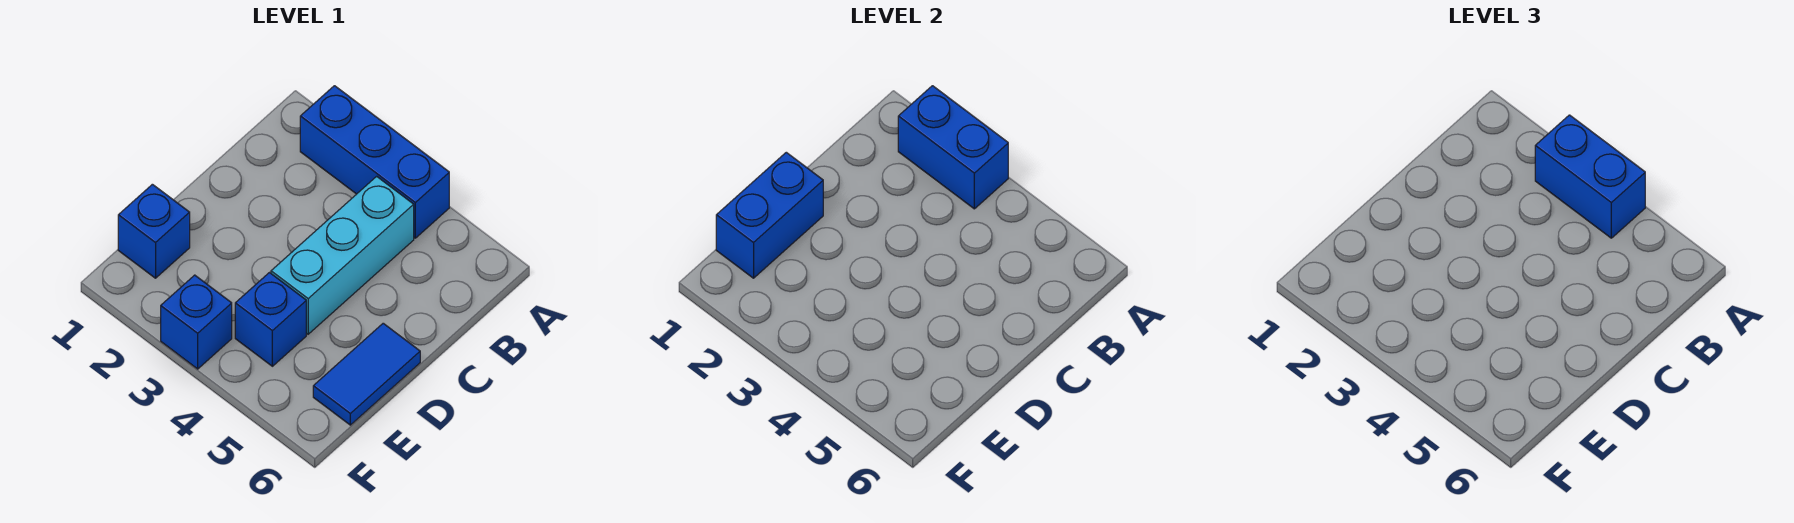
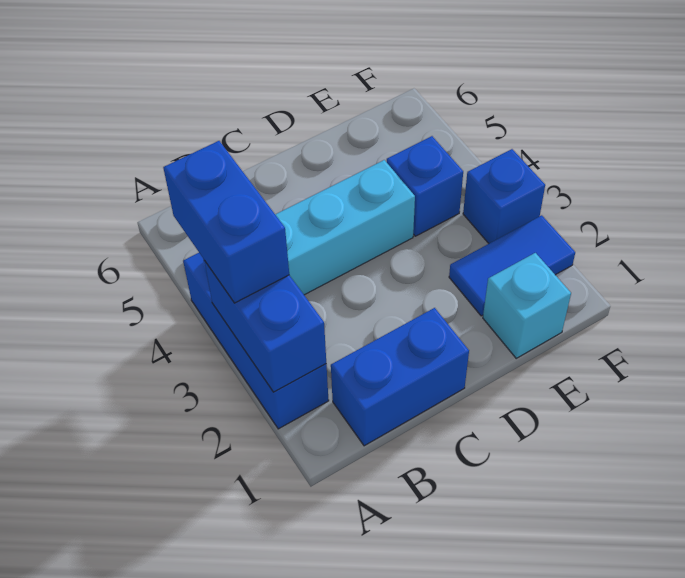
blue 1x2 brick [716,152,823,278] -> blue 1x2 brick moved to [331,308,469,446]
blue 1x2 tile [313,323,420,425] -> blue 1x2 tile moved to [449,215,575,316]
blue 1x1 brick [118,184,190,278] -> cyan 1x1 brick [483,253,571,358]

